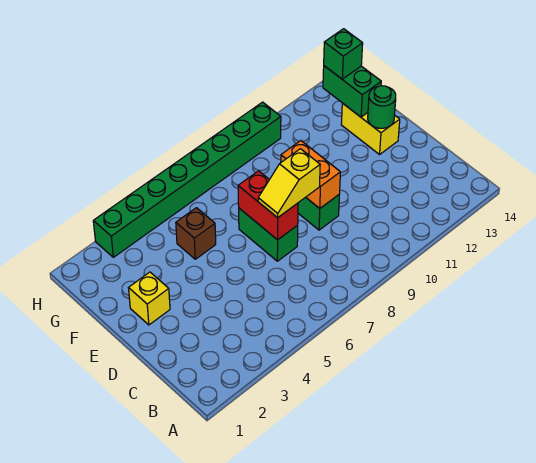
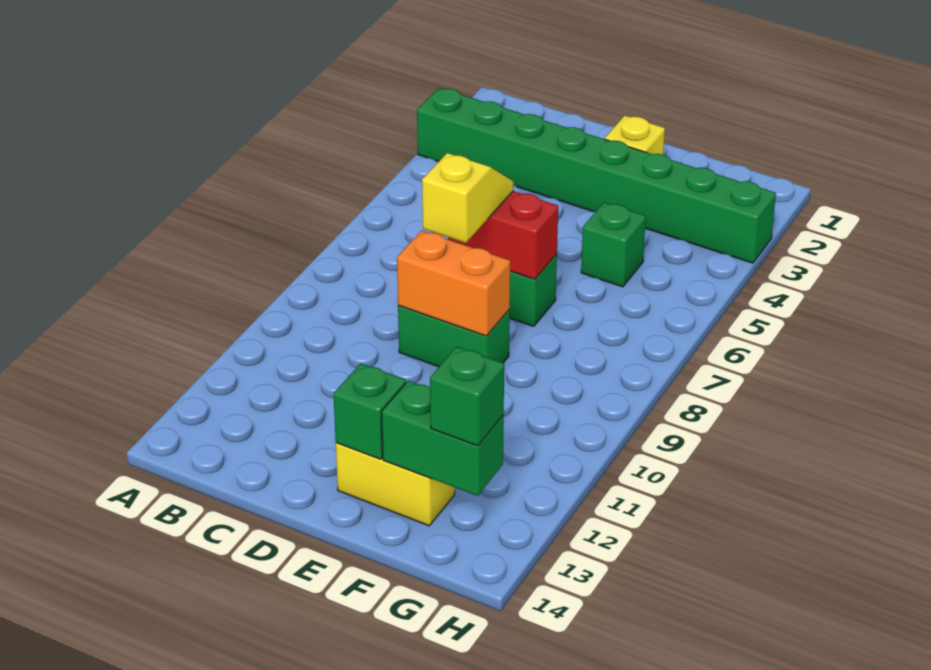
green 1x1 round brick [368,86,396,128] -> green 1x1 brick [334,363,406,459]
brown 1x1 brick [176,208,216,259] -> green 1x1 brick [581,202,646,287]
green 1x8 brick [93,102,281,257] -> green 1x8 brick turned to [417,88,776,263]

